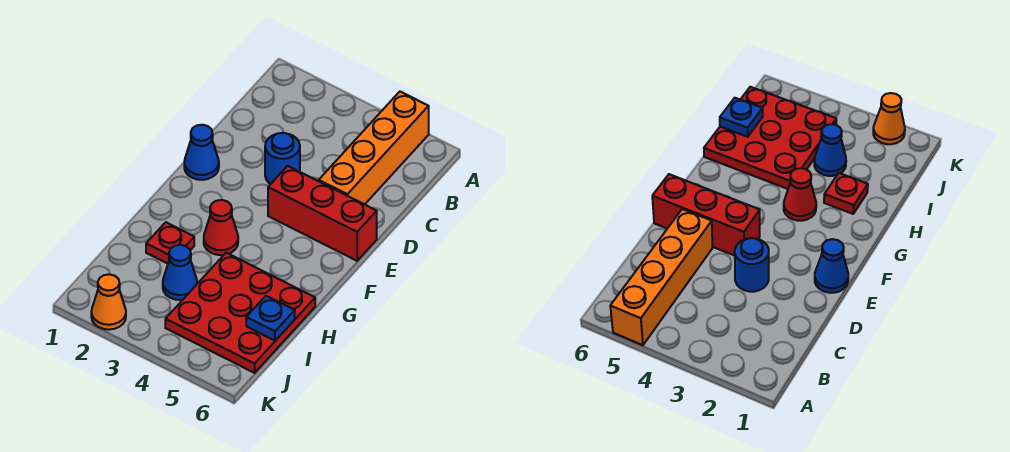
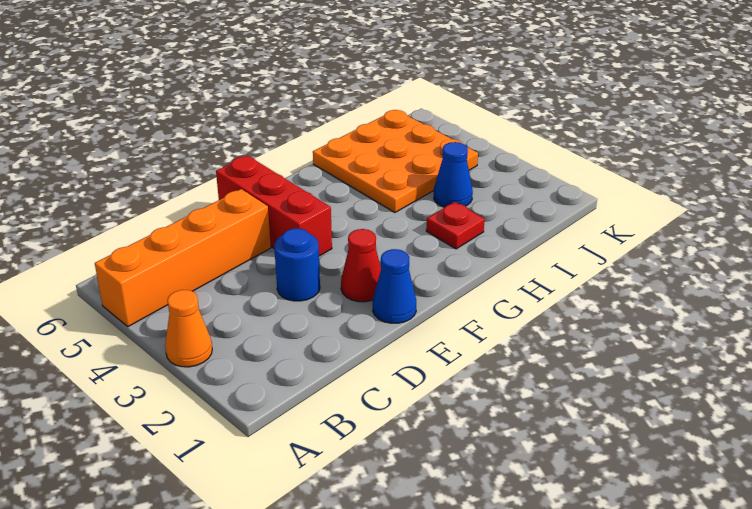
red 1x1 cone [204,200,238,255] -> red 1x1 cone moved to [341,229,381,302]
red 3x3 plate [165,253,315,373] -> orange 3x3 plate [313,110,478,213]
blue 1x1 plate [246,296,295,341] -> none
orange 1x1 cone [91,274,126,330] -> orange 1x1 cone moved to [165,290,212,367]

